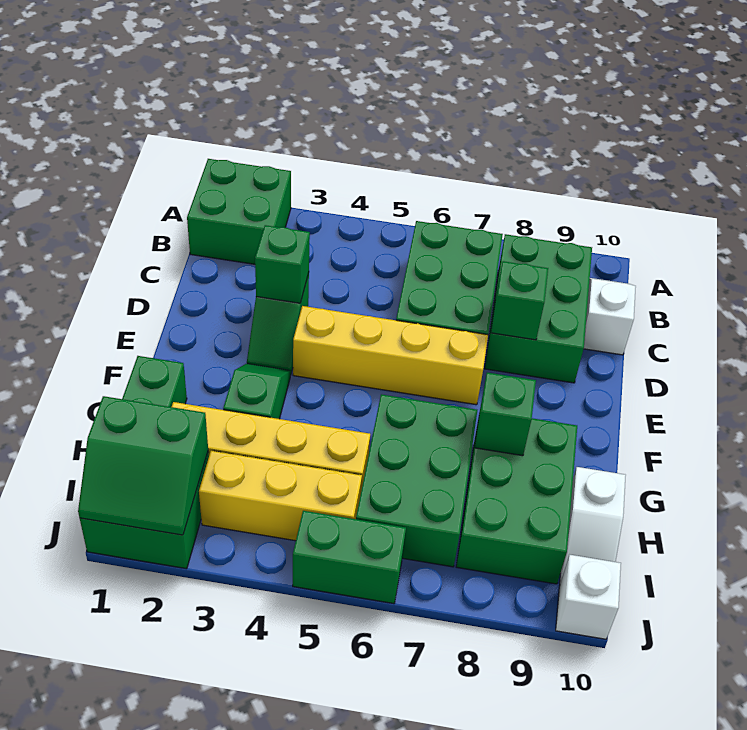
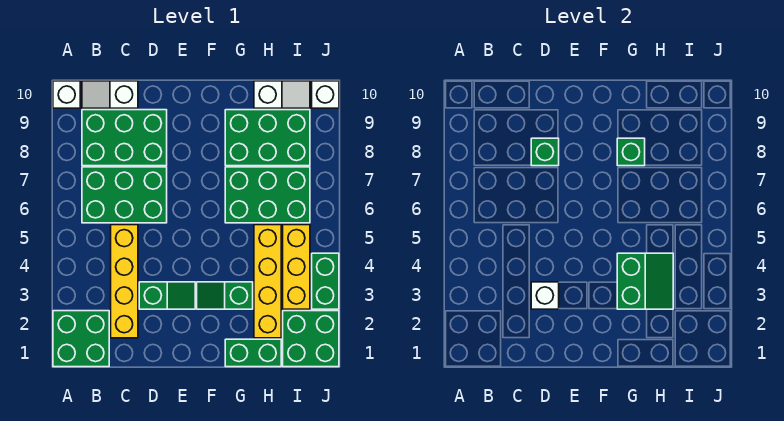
none -> white 1x1 brick [53,81,80,108]
green 1x1 brick [255,225,310,303] -> white 1x1 brick [531,282,559,309]
yellow 1x4 brick [293,306,488,405] -> yellow 1x4 brick moved to [111,225,138,338]
green 2x2 slope [78,396,208,535] -> green 2x2 slope moved to [617,253,673,309]
green 1x2 brick [293,511,406,604] -> green 1x2 brick moved to [312,253,339,309]

